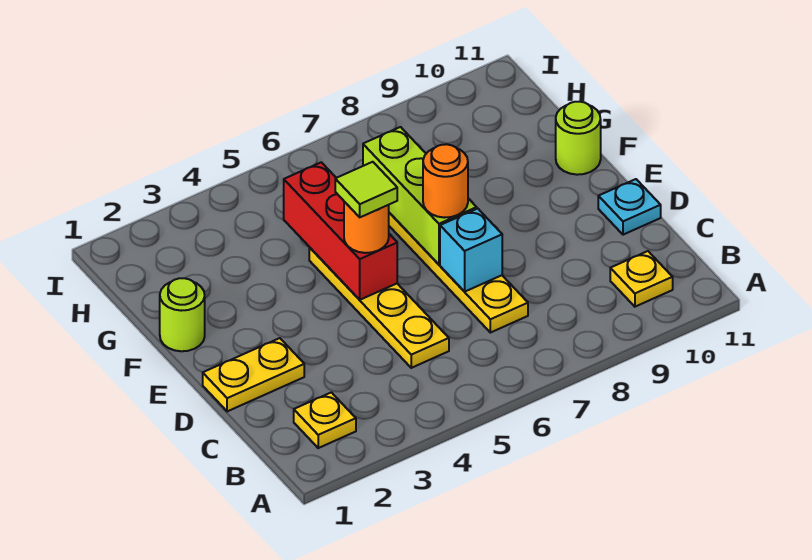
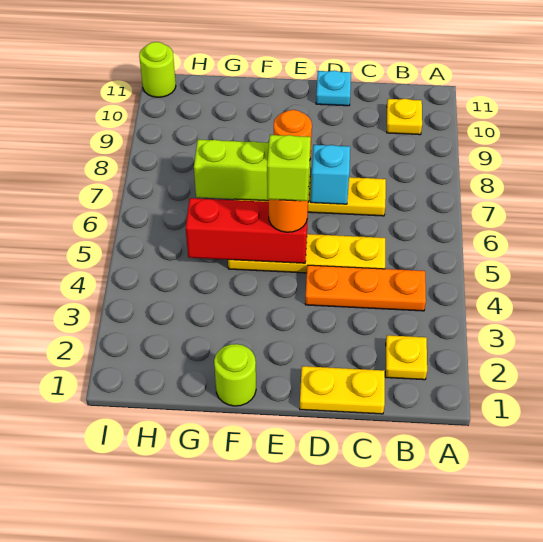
none -> orange 1x3 plate [305,265,426,311]
yellow 1x2 plate [203,338,304,411] -> yellow 1x2 plate turned to [300,366,385,414]
lime 1x1 tile [335,162,397,217] -> lime 1x1 brick [267,135,311,201]
lime 1x1 round brick [556,102,601,175] -> lime 1x1 round brick moved to [139,42,176,97]

